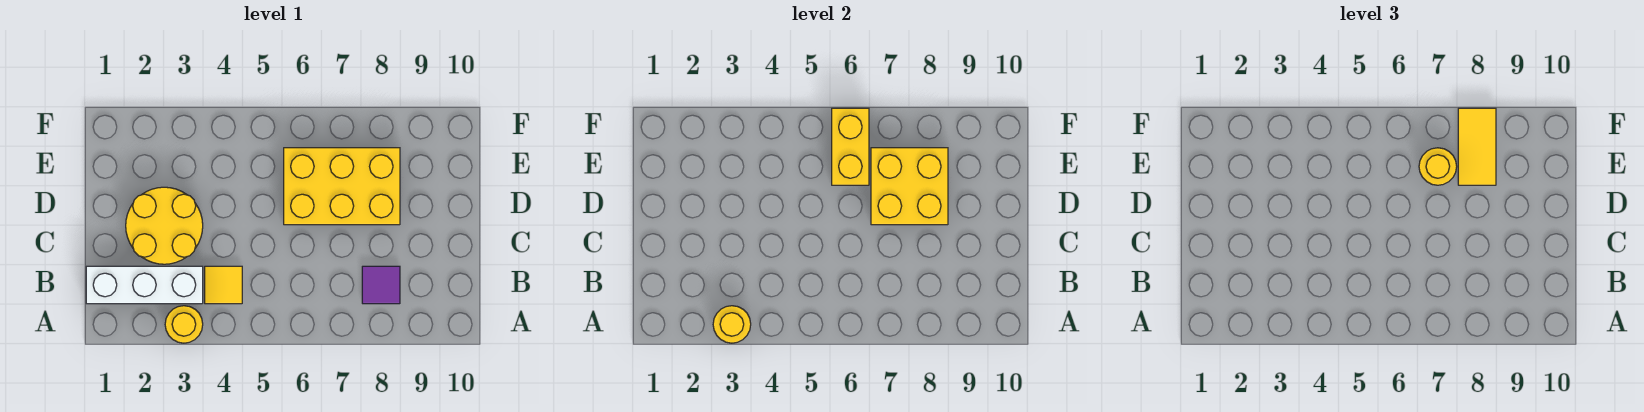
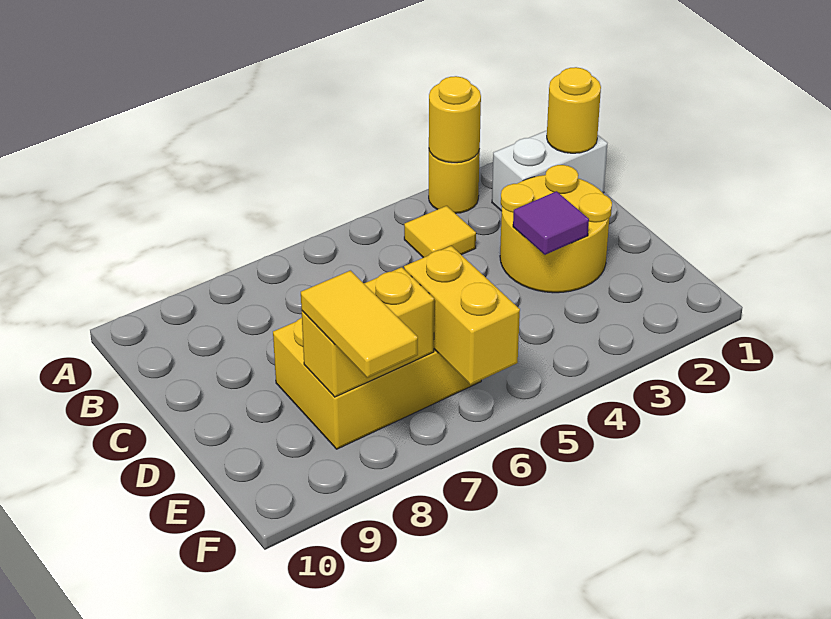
white 1x3 brick [86,266,203,304] -> white 1x2 brick [492,130,607,211]
purple 1x1 tile [362,266,400,304] -> purple 1x1 tile moved to [513,191,589,255]
yellow 2x2 brick [871,148,948,225] -> yellow 1x2 brick [302,267,434,397]
yellow 1x1 round brick [1419,148,1457,185] -> yellow 1x1 round brick moved to [547,67,601,153]

